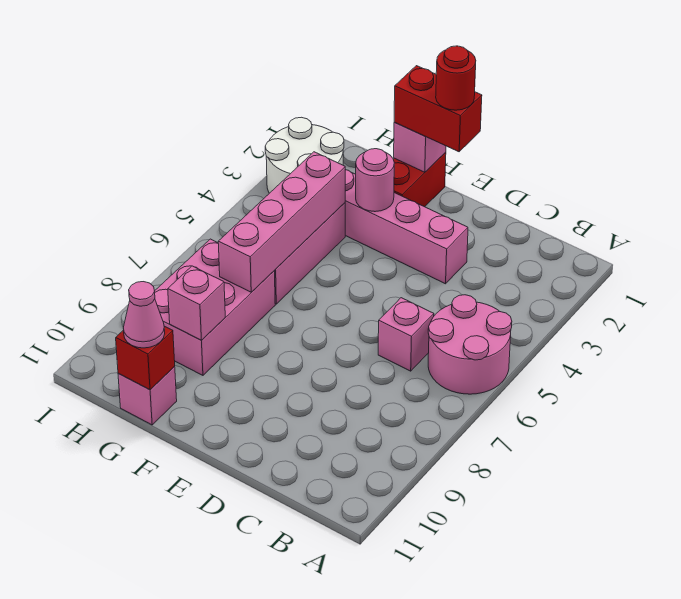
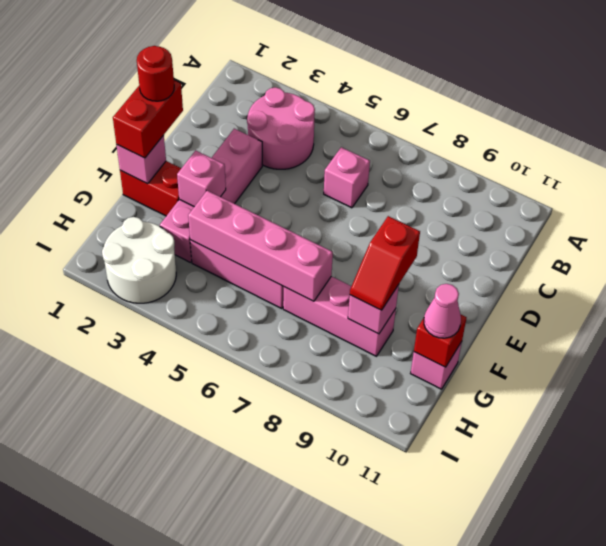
pink 2x2 round brick [428,295,512,394] -> pink 2x2 round brick moved to [247,87,315,169]
pink 1x1 round brick [356,149,394,212] -> pink 1x1 brick [177,150,226,207]
none -> red 1x2 slope [350,216,420,310]
pink 2x3 brick [155,239,275,375] -> pink 1x3 brick [283,276,396,356]

